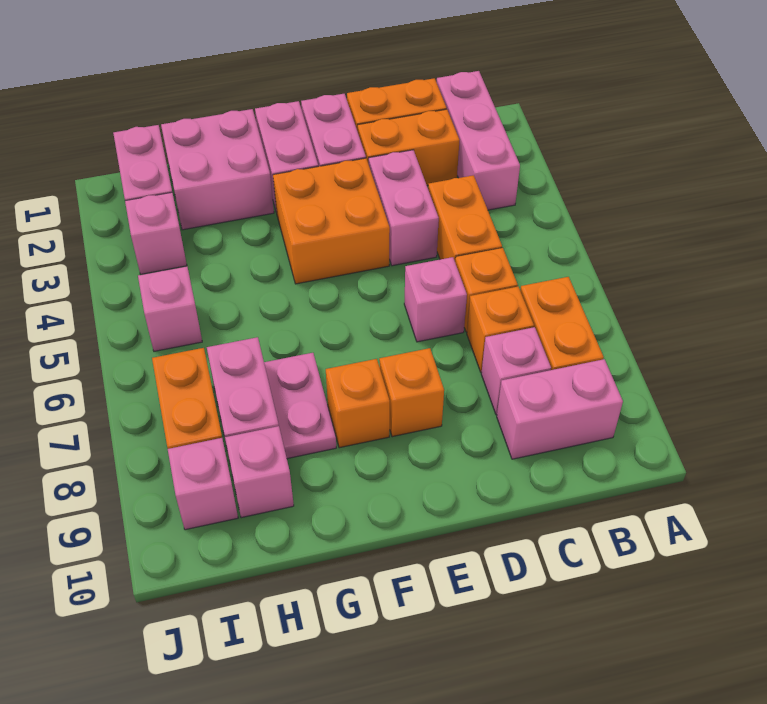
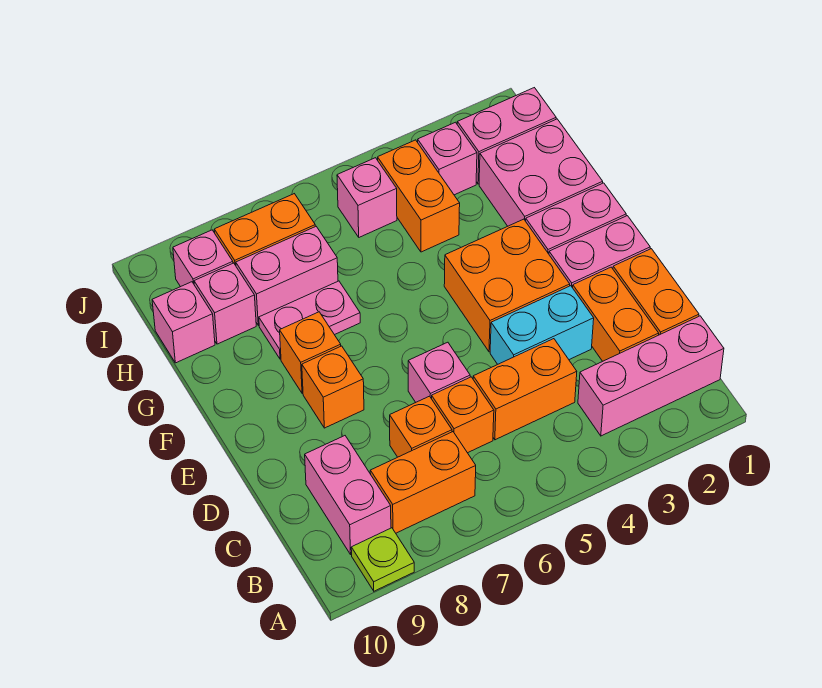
none -> lime 1x1 plate [351,528,414,591]
pink 1x1 brick [481,327,551,415] -> pink 1x1 brick moved to [152,282,215,363]
pink 1x2 brick [369,150,439,266] -> cyan 1x2 brick [490,286,594,364]
none -> orange 1x2 brick [378,140,460,252]

